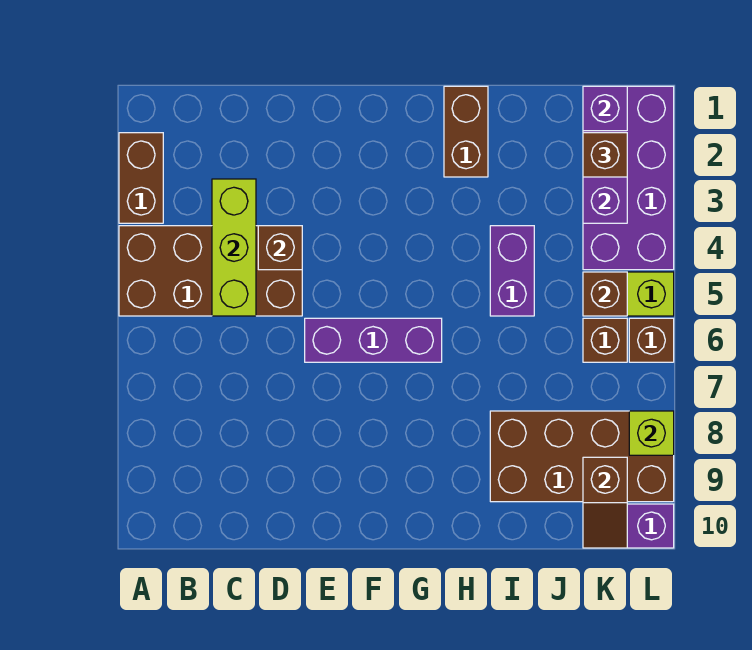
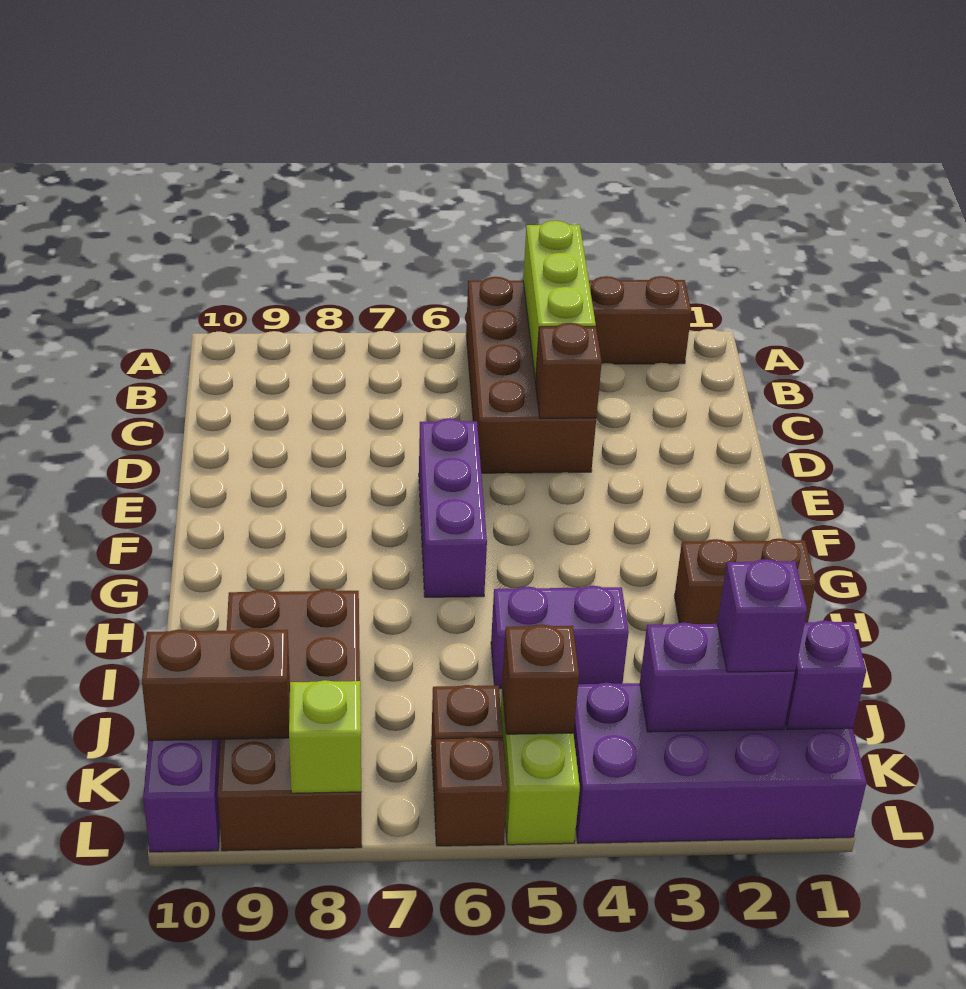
lime 1x3 brick [212,179,256,316] -> lime 1x3 brick turned to [523,221,596,381]
brown 1x1 brick [583,133,627,177] -> purple 1x1 brick [717,559,807,672]
brown 1x2 slope [583,457,627,548] -> brown 1x2 brick [142,629,290,741]

